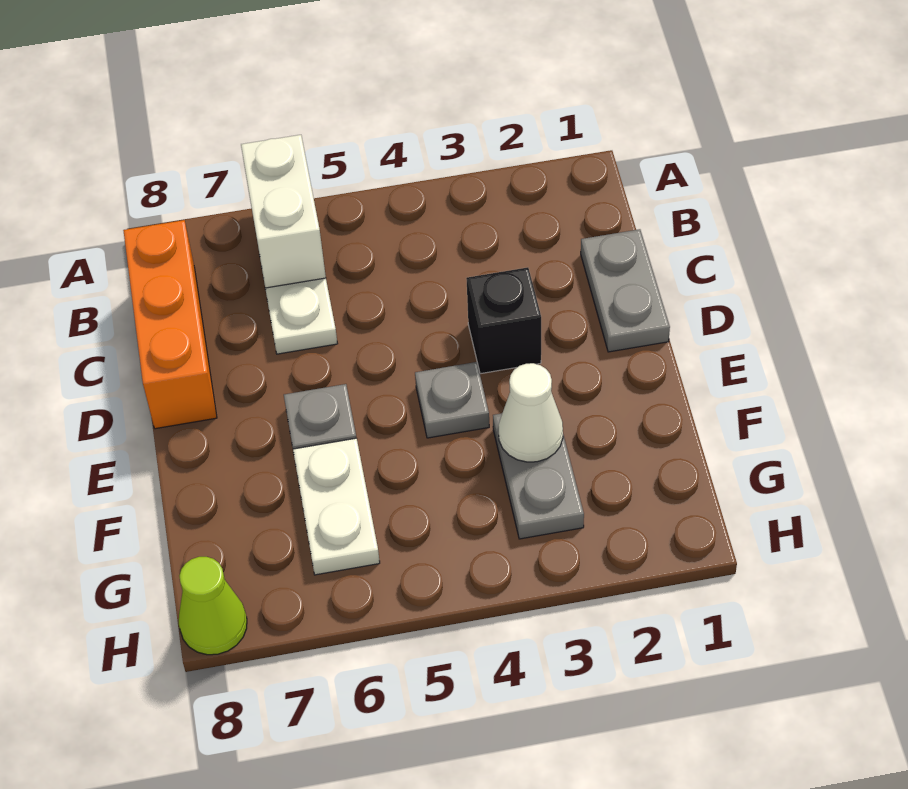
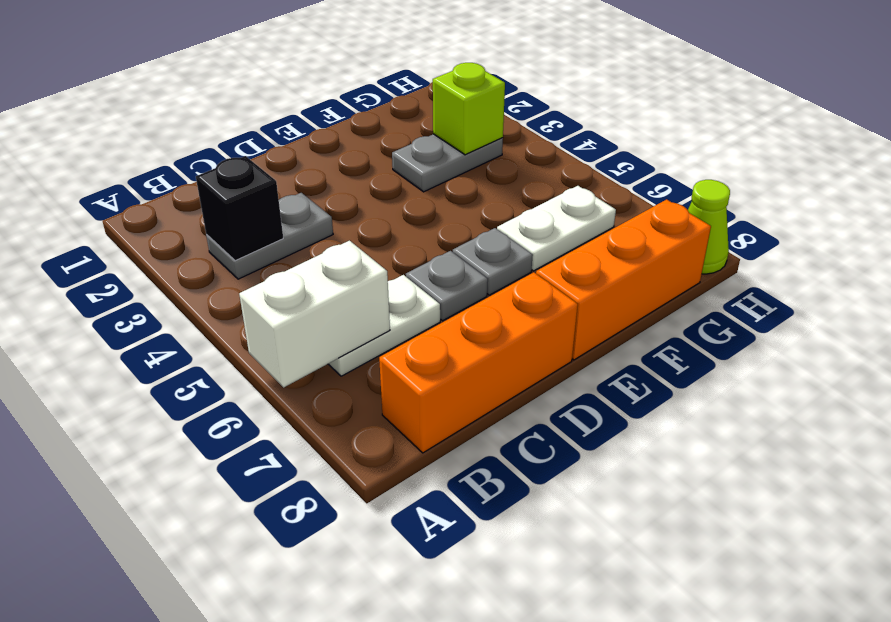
grey 1x2 plate [581,229,670,352] -> grey 1x2 plate moved to [206,193,333,279]
black 1x1 brick [466,267,541,374] -> black 1x1 brick moved to [196,156,283,261]
grey 1x1 plate [415,362,489,438] -> grey 1x1 plate moved to [406,251,488,321]
none -> orange 1x3 brick [536,199,711,360]
white 1x1 cone [498,363,563,462] -> none
none -> lime 1x1 brick [433,63,505,155]

